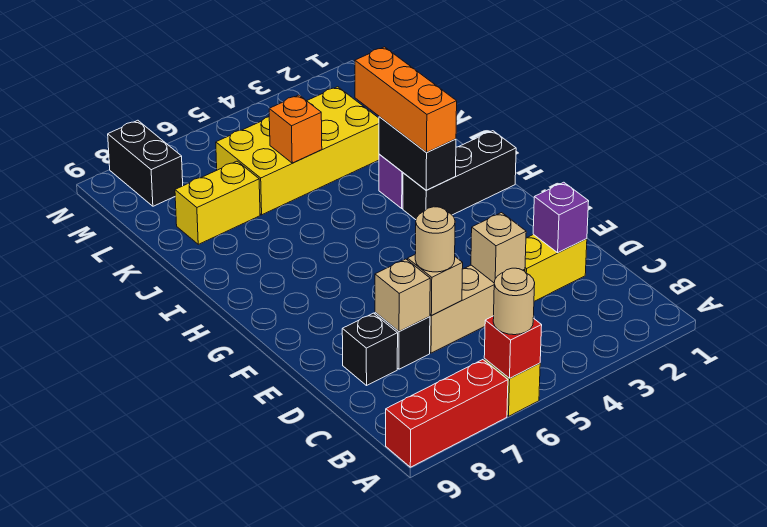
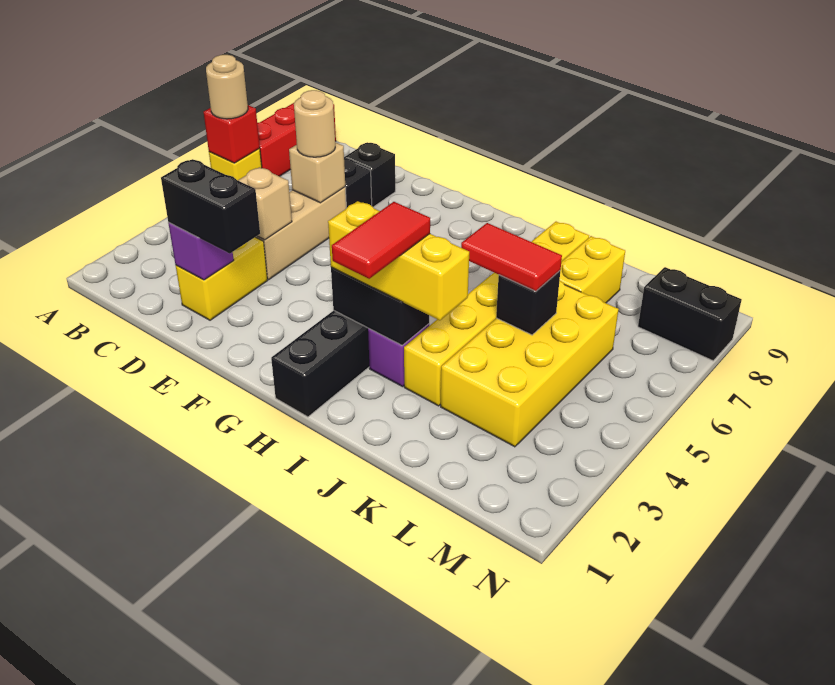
none -> black 1x2 brick [161,159,260,253]
tan 1x1 brick [375,259,430,332] -> none
orange 1x3 brick [355,47,457,152] -> yellow 1x3 brick [328,201,469,320]
none -> red 1x2 tile [332,202,430,279]
none -> yellow 1x6 brick [404,222,589,406]
none -> red 1x2 tile [461,223,562,291]
orange 1x1 brick [269,95,322,163] -> black 1x1 brick [496,271,560,335]

